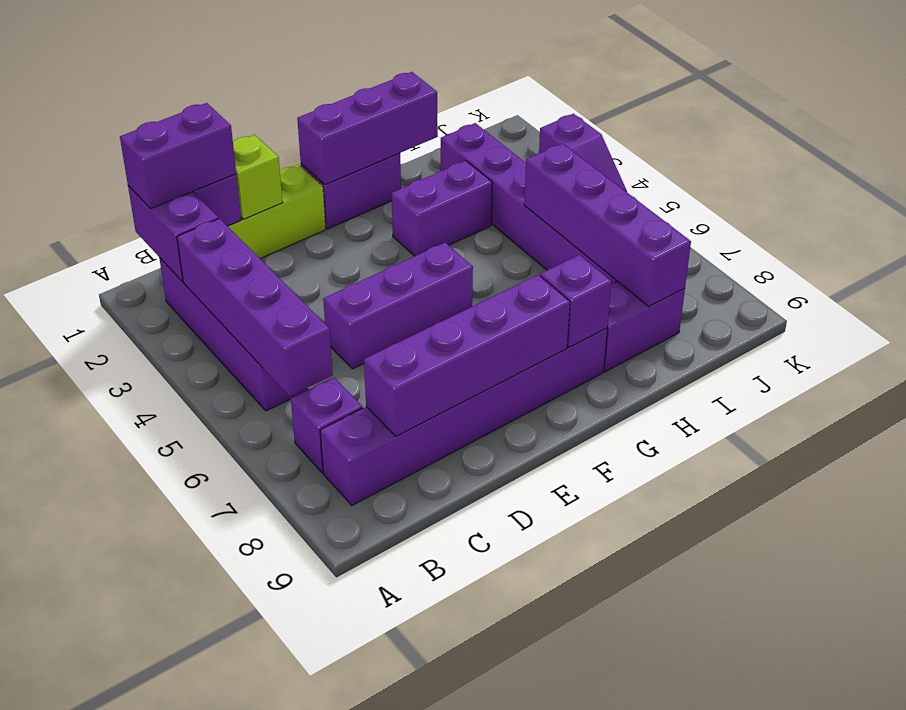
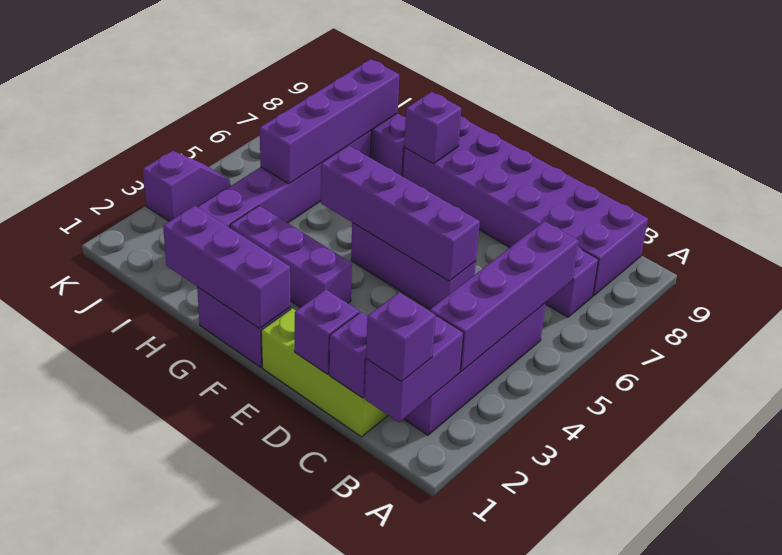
purple 1x2 brick [120,103,236,209] -> purple 1x1 brick [366,292,435,382]
purple 1x6 brick [320,328,607,505] -> purple 2x6 brick [403,117,648,296]
purple 1x4 brick [364,275,570,436] -> purple 1x4 brick moved to [321,146,480,281]
lime 1x1 brick [233,135,283,219] -> purple 1x1 brick [295,290,359,374]
purple 1x2 brick [391,161,492,256] -> purple 1x3 brick [230,206,352,307]

